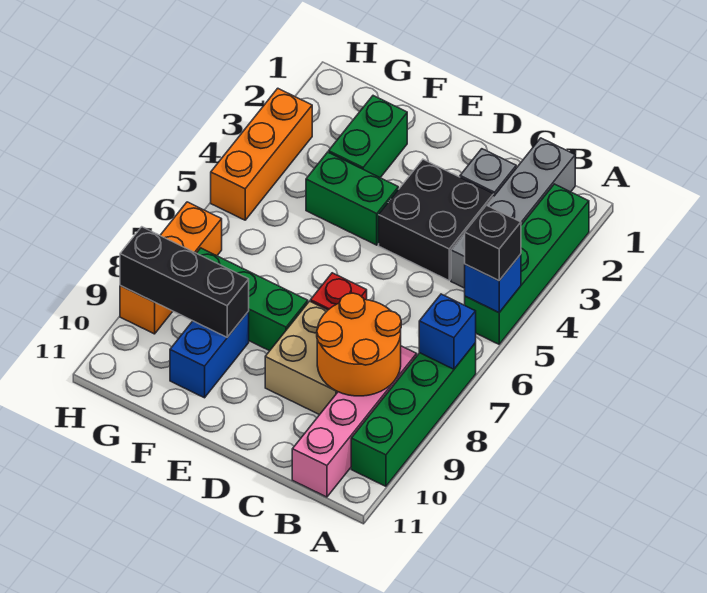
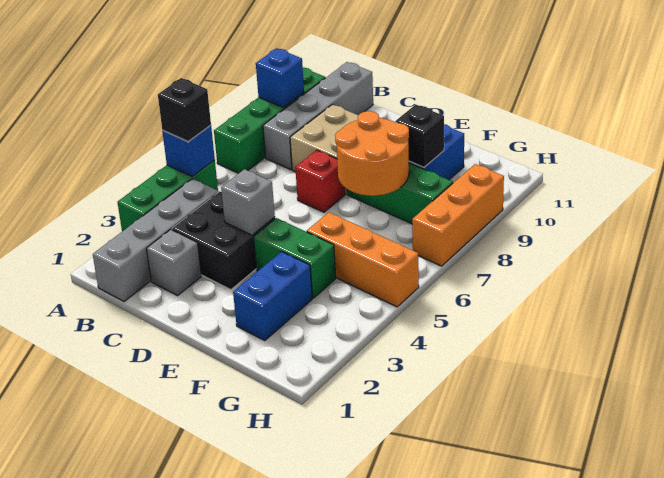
green 1x4 brick [465,184,589,344] -> green 1x3 brick [118,160,218,231]
blue 1x1 brick [419,294,476,369] -> blue 1x1 brick moved to [256,48,304,108]
pink 1x4 brick [292,346,417,497] -> grey 1x4 brick [263,62,373,170]
orange 2x2 round brick [317,293,401,396] -> orange 2x2 round brick moved to [335,111,409,196]
none -> grey 1x1 brick [221,169,275,235]
green 1x2 brick [329,96,407,178] -> blue 1x2 brick [233,251,312,341]
black 1x3 brick [120,227,249,337] -> black 1x1 brick [395,105,444,167]
orange 1x3 brick [211,88,312,220] -> orange 1x3 brick turned to [307,212,419,307]

